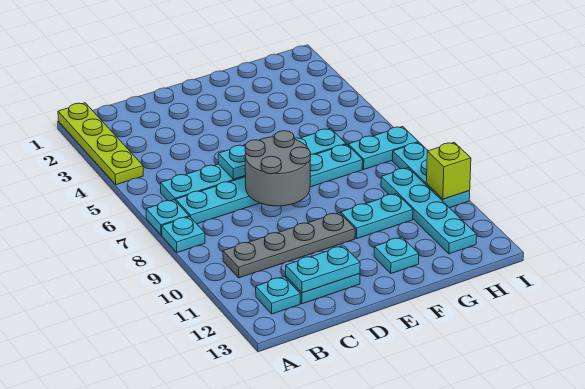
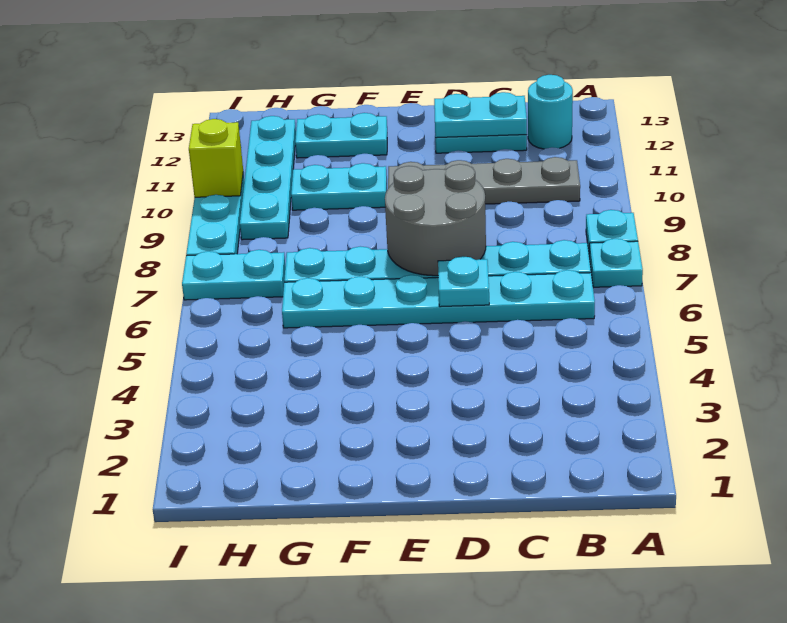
lime 1x4 plate [58,103,143,185] -> none
cyan 1x1 plate [256,277,300,314] -> cyan 1x1 round brick [528,75,573,149]
cyan 1x1 plate [374,237,419,273] -> cyan 1x2 plate [295,113,387,158]

